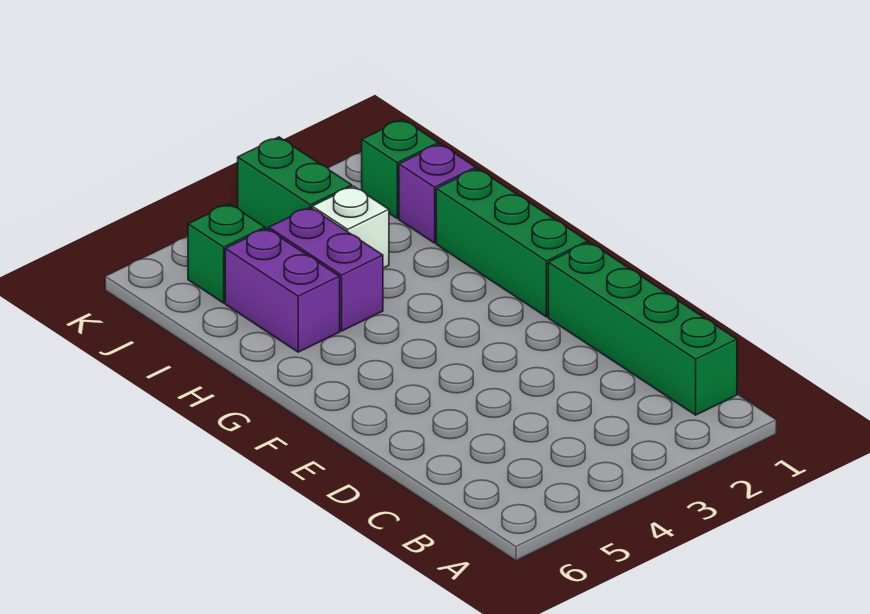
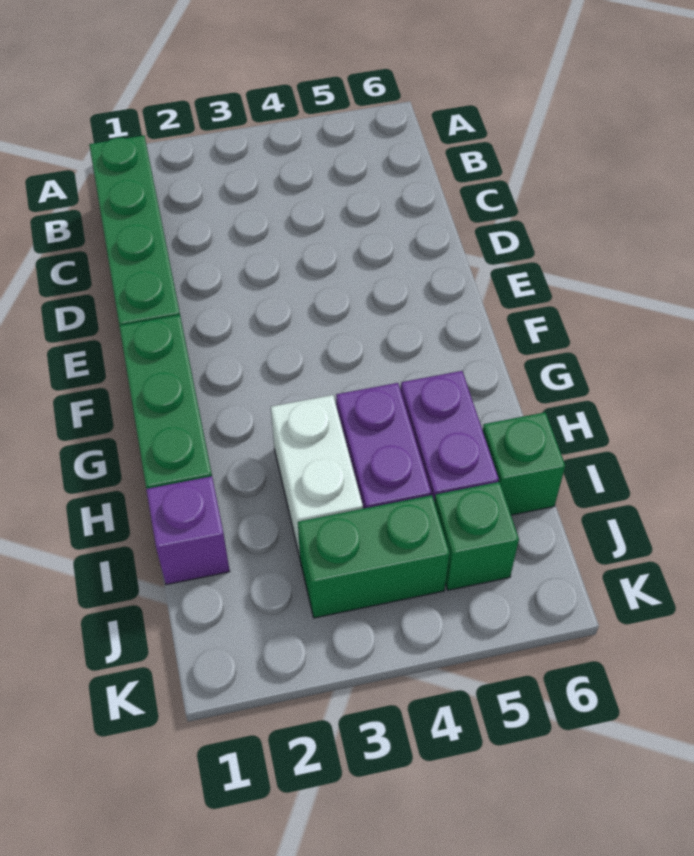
white 1x1 brick [312,186,389,268] -> white 1x2 brick [271,395,363,557]
green 1x1 brick [362,119,439,218] -> green 1x1 brick moved to [483,412,565,515]
green 1x2 brick [238,137,352,229] -> green 1x2 brick turned to [298,495,450,618]

